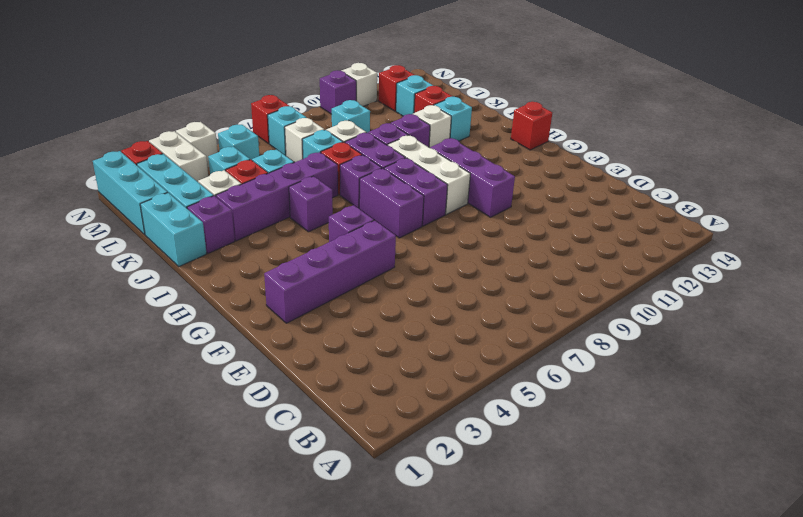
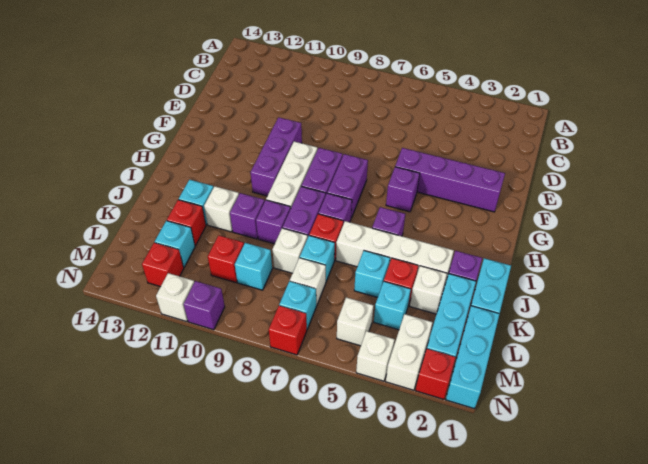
red 1x1 brick [511,102,552,150] -> red 1x1 brick moved to [208,235,244,282]
purple 1x4 brick [216,152,338,241] -> white 1x4 brick [336,221,454,286]
cyan 1x1 brick [218,125,259,160] -> white 1x1 brick [337,297,373,346]

